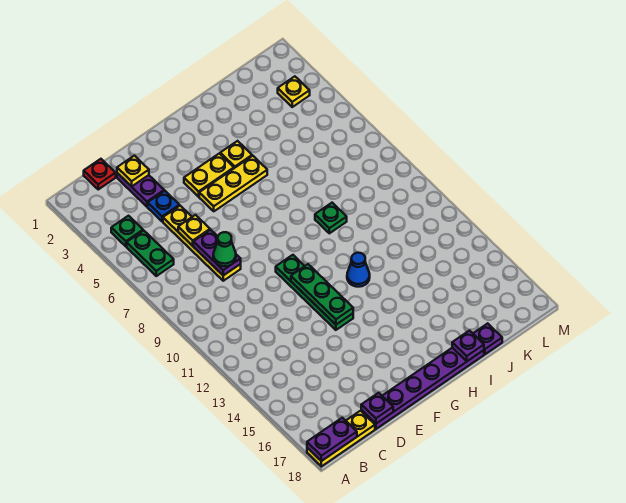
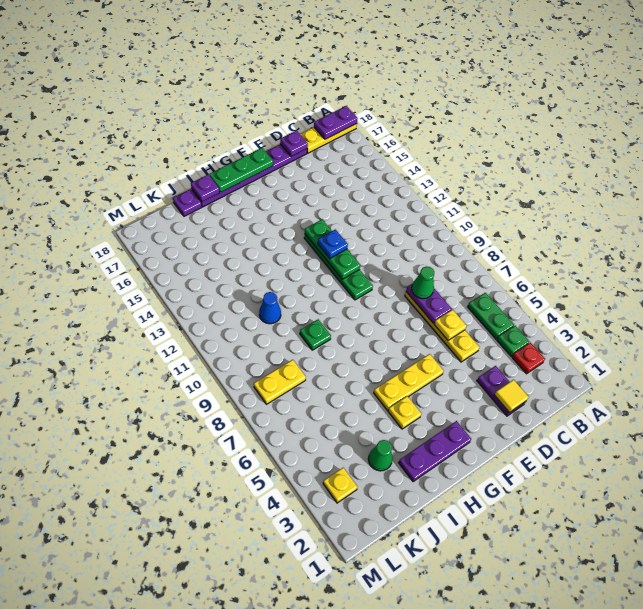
red 1x1 plate [84,159,116,189] -> red 1x1 plate moved to [512,343,545,374]
yellow 1x1 plate [117,156,149,187] -> yellow 1x1 tile [495,380,528,412]
blue 1x1 plate [148,191,179,221] -> blue 1x1 plate moved to [318,229,348,258]
yellow 1x2 plate [184,153,234,197] -> yellow 1x2 plate moved to [254,360,306,404]
none -> green 1x3 plate [209,148,273,193]
none -> purple 1x3 plate [399,421,471,481]
blue 1x1 cone [347,253,370,287] -> blue 1x1 cone moved to [259,292,281,324]
none -> green 1x1 cone [368,440,393,471]

